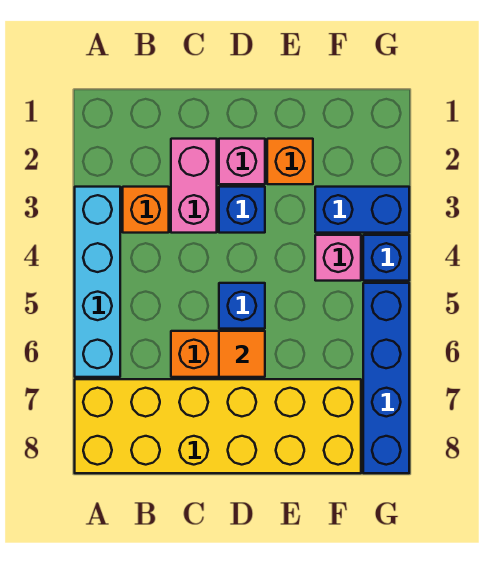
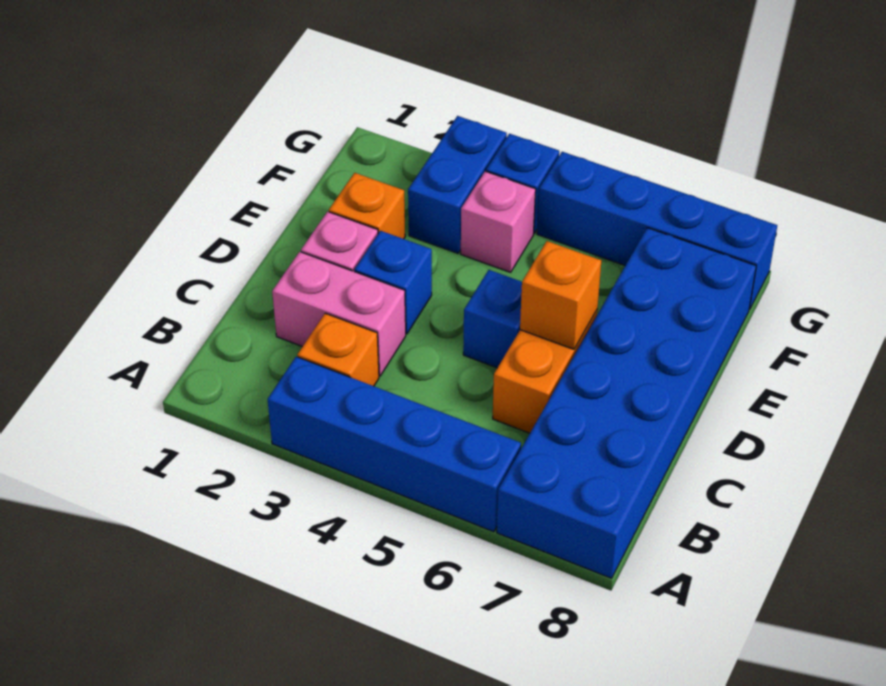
cyan 1x4 brick [75,187,120,377] -> blue 1x4 brick [268,357,521,532]
yellow 2x6 brick [75,379,361,473] -> blue 2x6 brick [497,228,756,578]
orange 1x1 tile [219,331,265,377] -> orange 1x1 brick [520,241,601,349]

